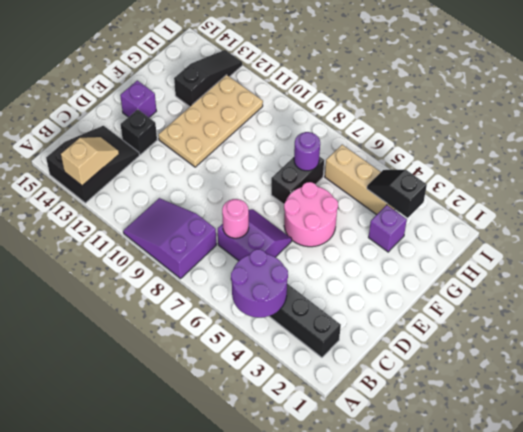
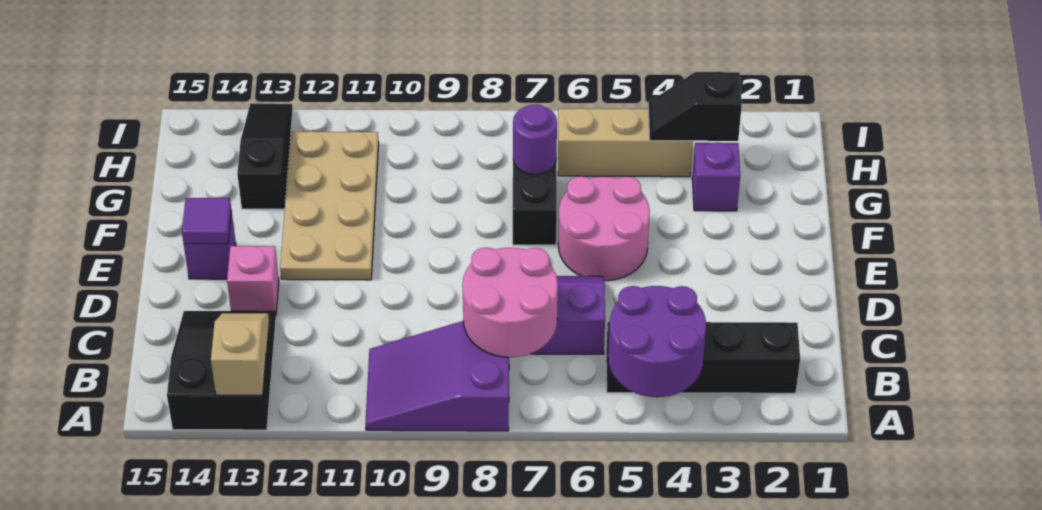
pink 1x1 round brick [222,199,249,238] -> pink 2x2 round brick [462,248,558,357]
black 1x1 brick [121,109,157,155] -> pink 1x1 brick [227,246,279,313]
none -> purple 1x1 tile [182,198,232,244]

